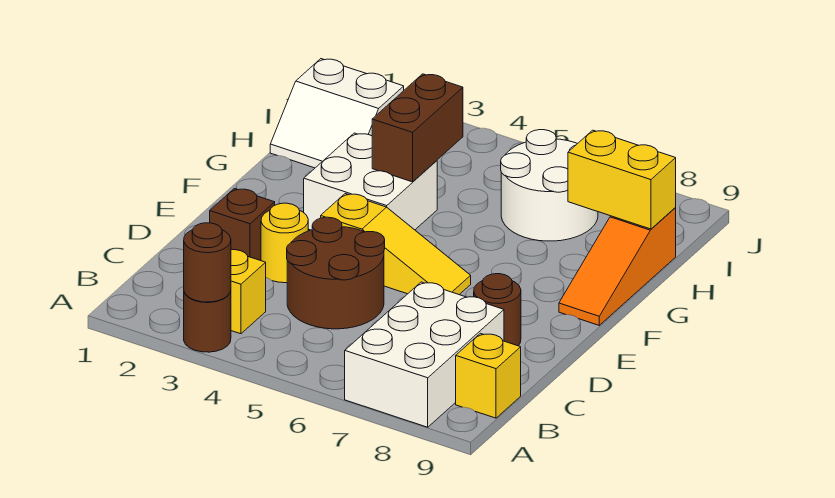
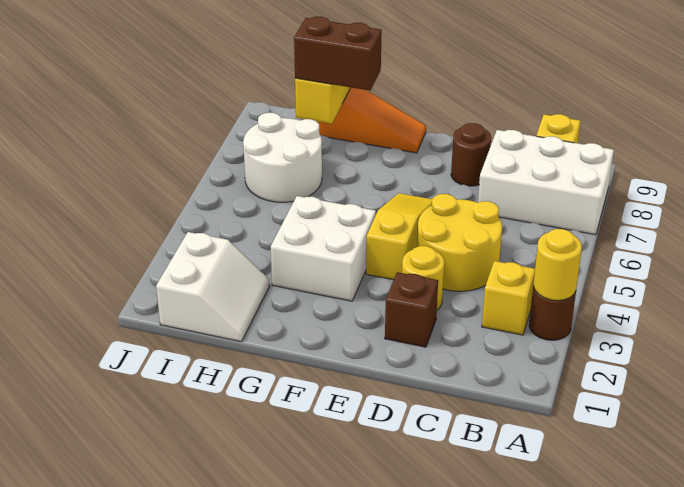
brown 1x1 round brick [184,223,231,302] -> yellow 1x1 round brick [533,229,582,300]
brown 2x2 round brick [287,217,385,329] -> yellow 2x2 round brick [417,194,502,291]
brown 1x2 brick [372,74,463,182] -> brown 1x2 brick moved to [294,17,382,91]

